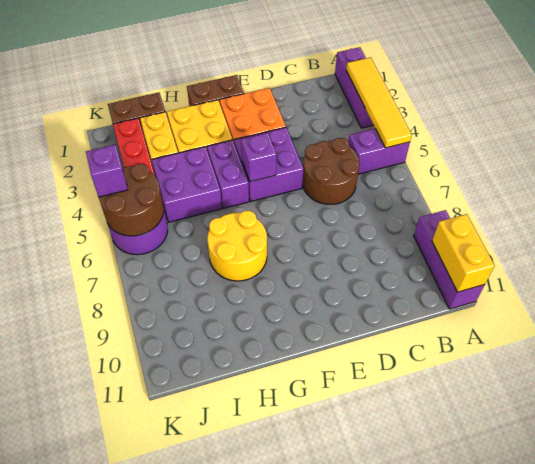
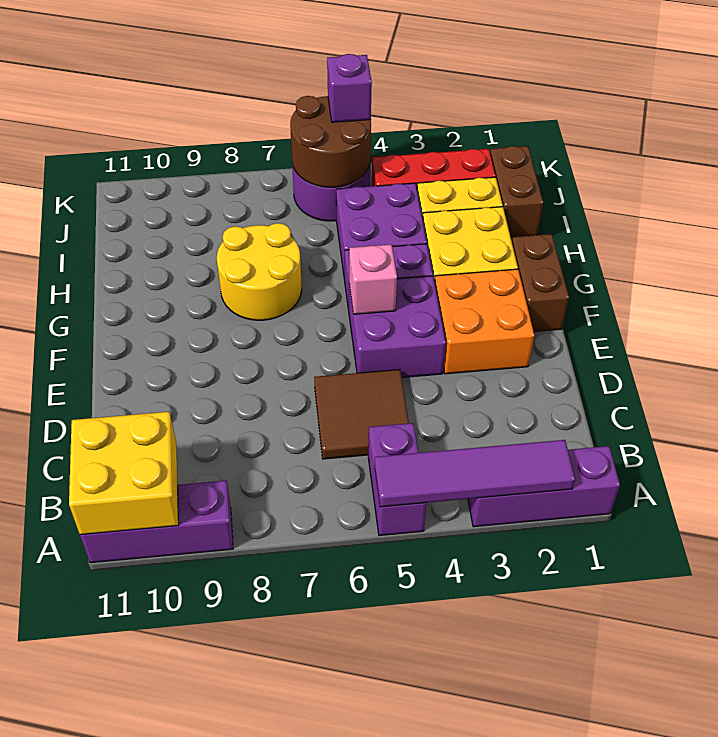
yellow 1x4 tile [346,57,412,148] -> purple 1x4 tile [375,440,575,507]
yellow 1x2 brick [432,214,495,292] -> yellow 2x2 brick [69,412,179,535]
brown 2x2 round brick [303,138,360,204] -> brown 2x2 tile [314,369,409,459]
purple 1x1 brick [241,133,276,182] -> pink 1x1 brick [349,244,397,314]

